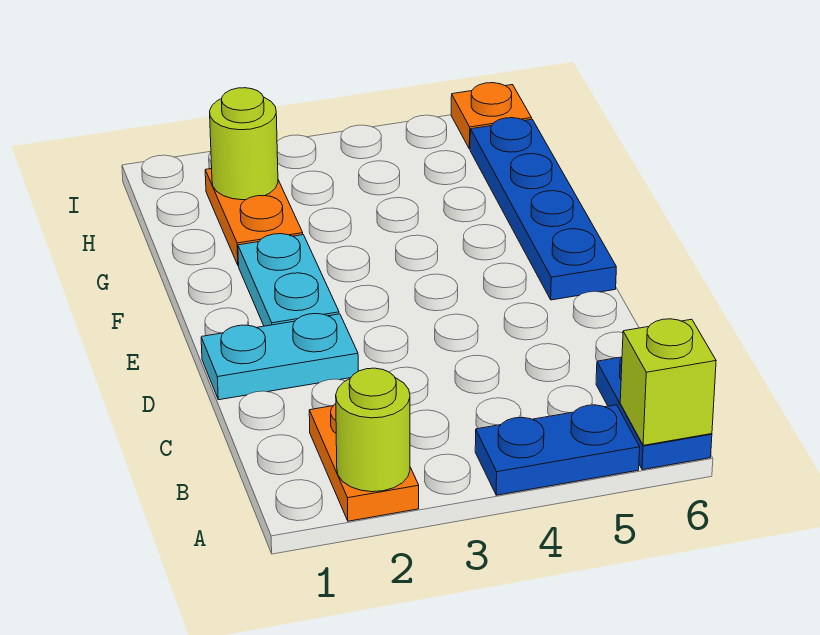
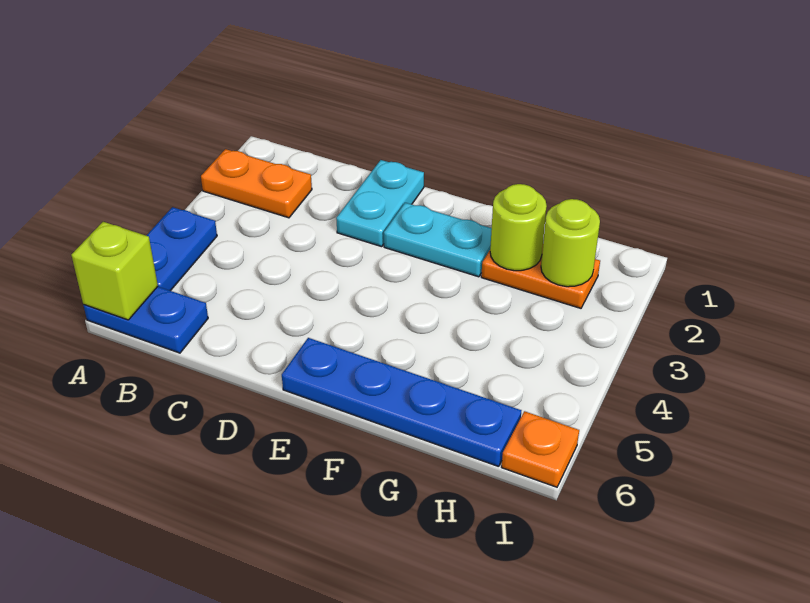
lime 1x1 round brick [336,368,410,492] -> lime 1x1 round brick moved to [490,184,547,271]

